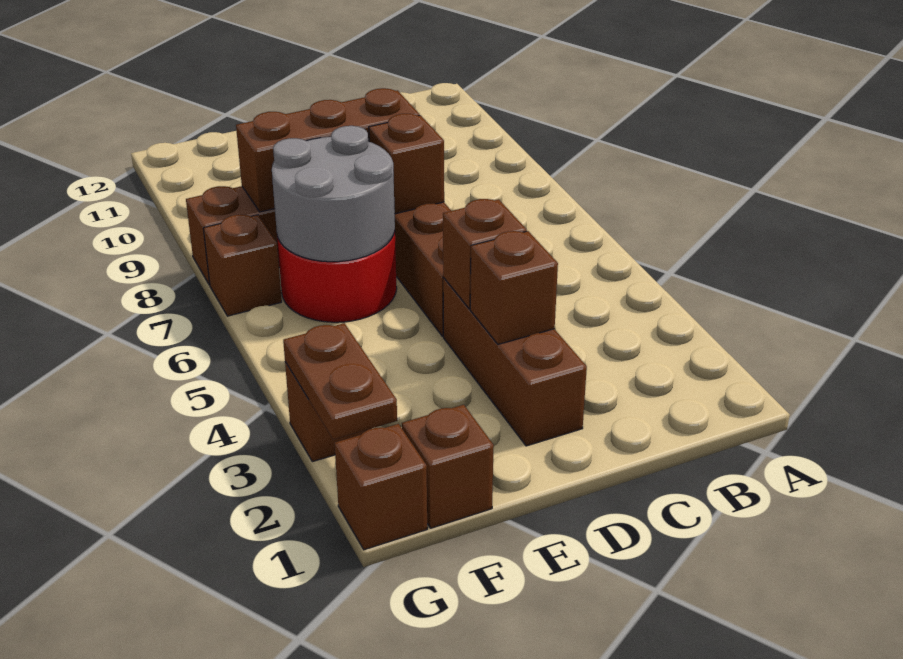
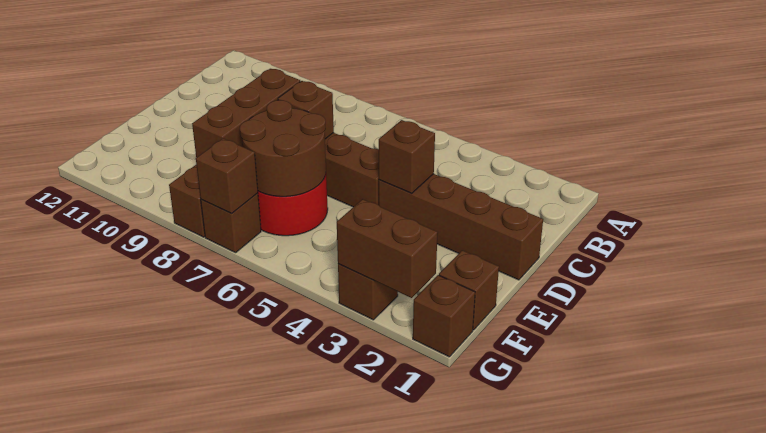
brown 1x3 brick [443,278,587,446] -> brown 1x4 brick [379,174,543,280]
brown 1x1 brick [470,231,558,344] -> brown 1x1 brick moved to [196,139,258,214]
grey 2x2 round brick [272,126,395,262] -> brown 2x2 round brick [240,100,326,197]
brown 1x2 plate [283,323,397,440] -> brown 1x2 brick [337,199,438,298]

